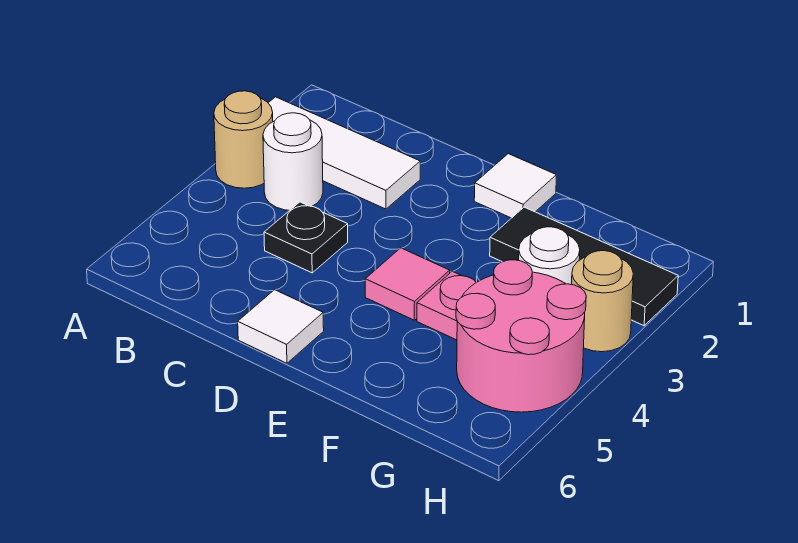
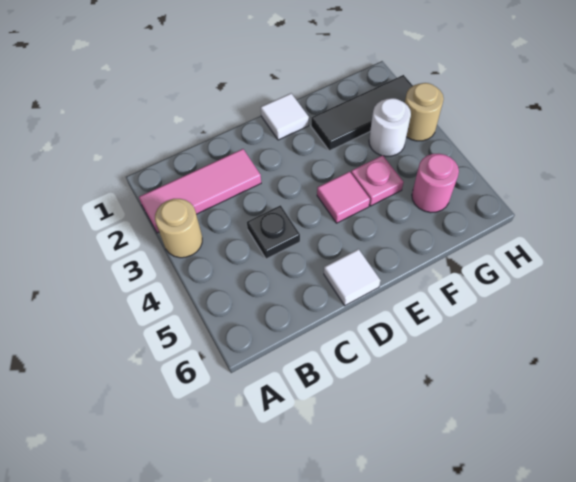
white 1x3 tile [268,97,420,209] -> pink 1x3 tile [139,149,261,233]
white 1x1 round brick [263,113,323,210] -> none
pink 2x2 round brick [456,260,586,412] -> pink 1x1 round brick [412,154,459,213]

